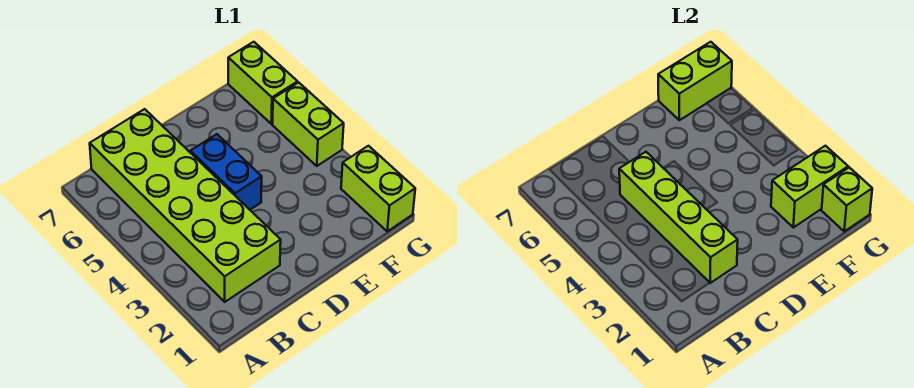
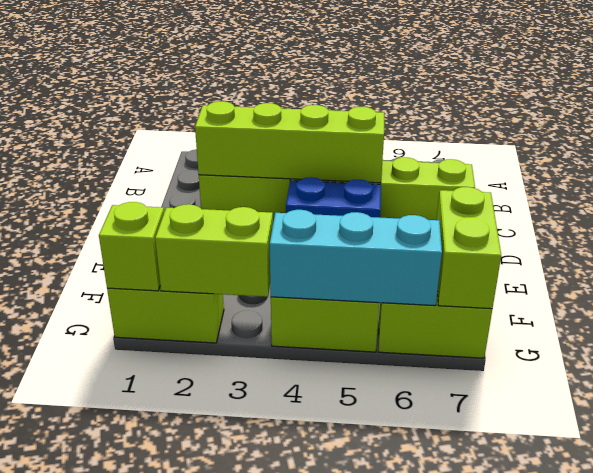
lime 2x6 brick [90,109,281,302] -> lime 1x6 brick [199,157,475,222]
lime 1x2 brick [771,146,848,227] -> lime 1x2 brick turned to [155,204,273,297]
none -> cyan 1x3 brick [270,210,442,306]

